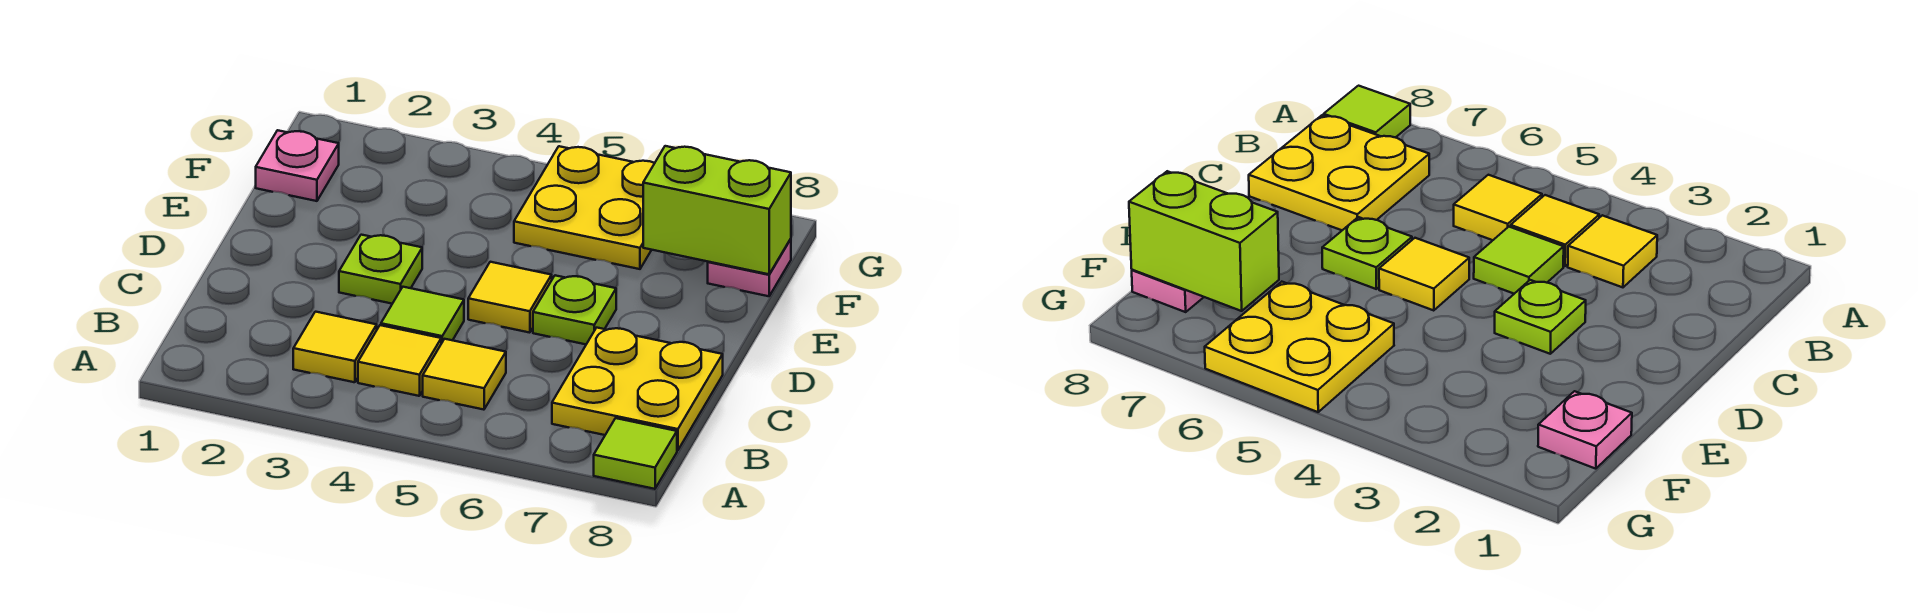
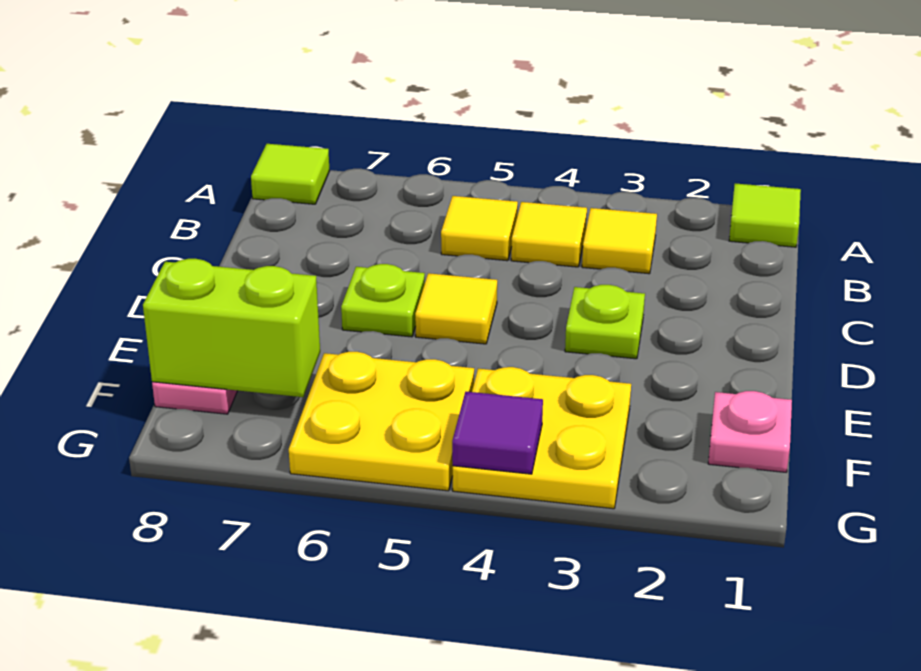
yellow 2x2 plate [552,328,723,450] -> yellow 2x2 plate moved to [453,367,631,509]
lime 1x1 tile [381,287,464,343] -> lime 1x1 tile moved to [729,183,801,247]
none -> purple 1x1 tile [452,392,543,474]

